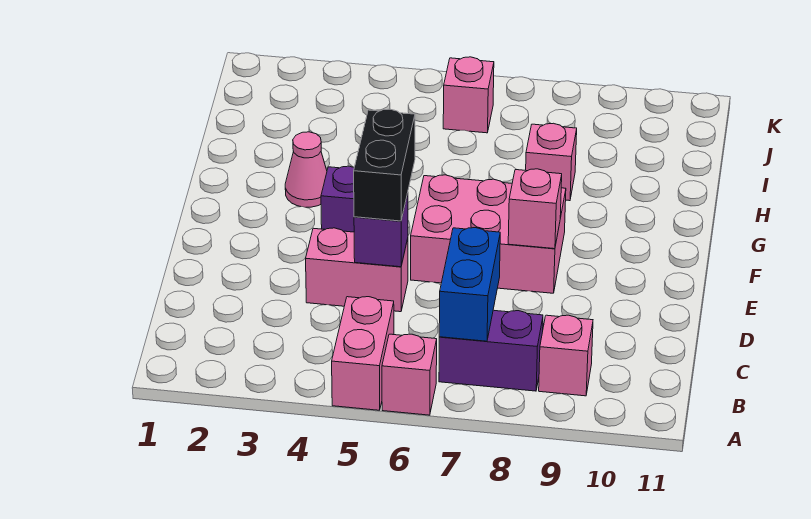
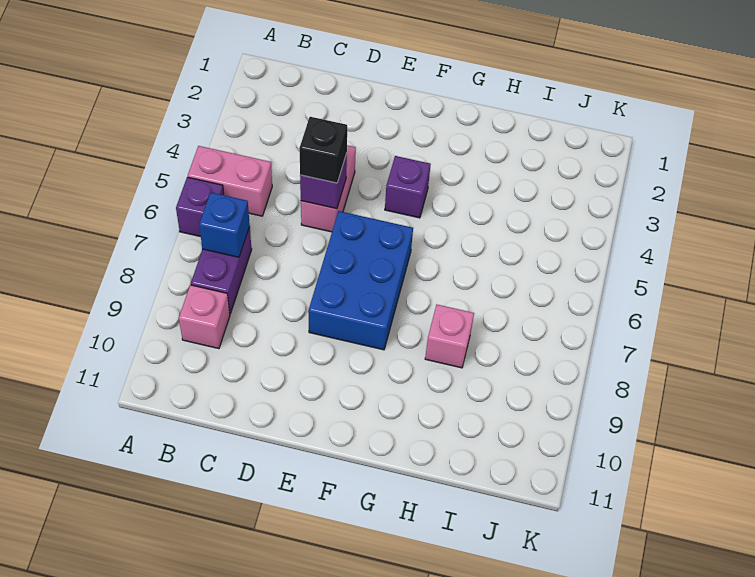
pink 1x1 brick [382,334,437,415] -> purple 1x1 brick [176,177,224,237]
blue 1x2 brick [439,228,500,341] -> blue 1x1 brick [199,192,250,257]
black 1x2 brick [354,109,415,221] -> black 1x1 brick [299,117,347,183]
pink 2x3 brick [411,175,566,293] -> blue 2x3 brick [308,211,413,350]
pink 1x1 brick [508,169,562,249] -> none
pink 1x1 cone [285,132,327,207] -> none
pink 1x1 brick [443,57,494,133] -> none

